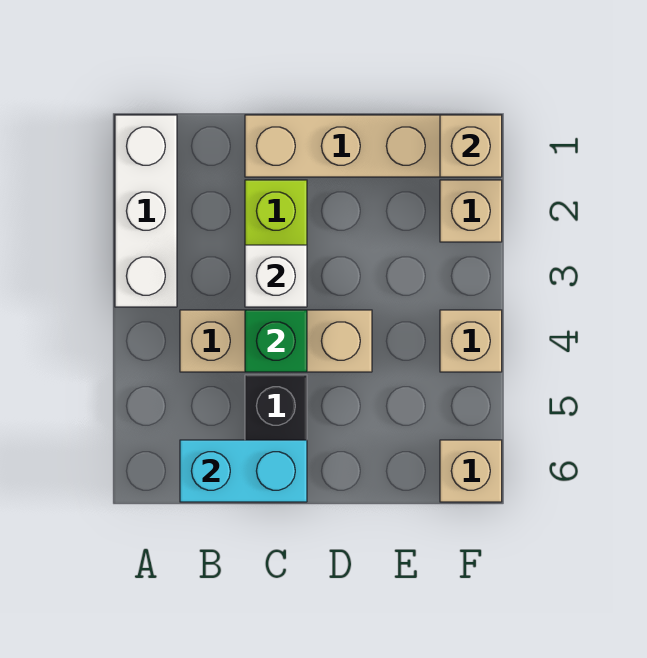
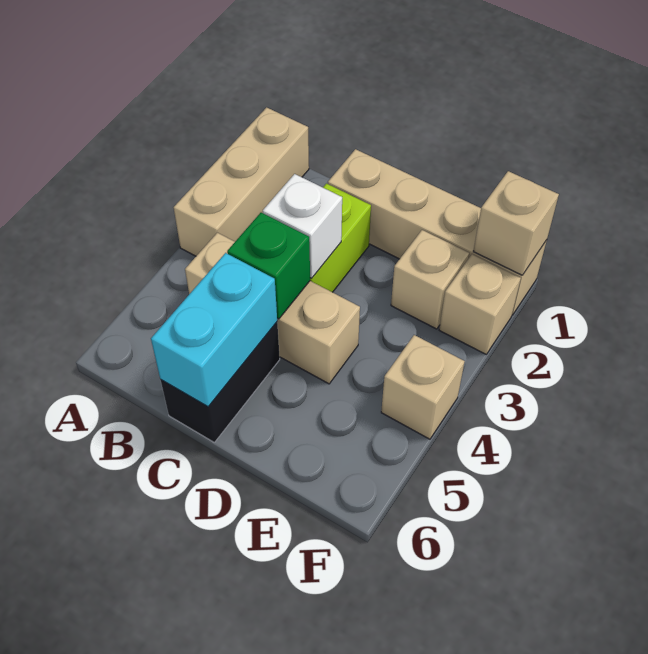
white 1x3 brick [115,115,177,307] -> tan 1x3 brick [174,107,309,256]
cyan 1x2 brick [180,440,307,502] -> cyan 1x2 brick turned to [151,253,277,407]
tan 1x1 brick [440,440,502,502] -> tan 1x1 brick moved to [391,230,469,329]

